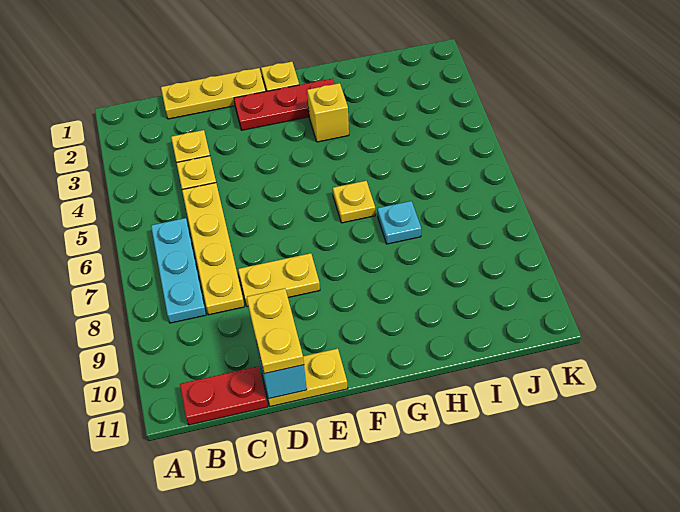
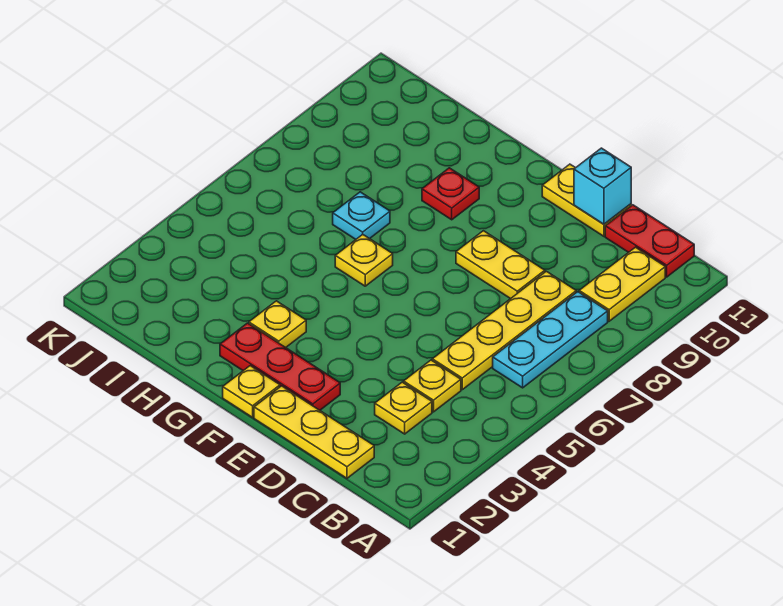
yellow 1x2 plate [247,288,304,374] -> yellow 1x2 plate moved to [579,247,665,321]
yellow 1x1 brick [307,83,349,142] -> yellow 1x1 plate [249,301,306,348]
none -> red 1x1 plate [422,168,479,220]

